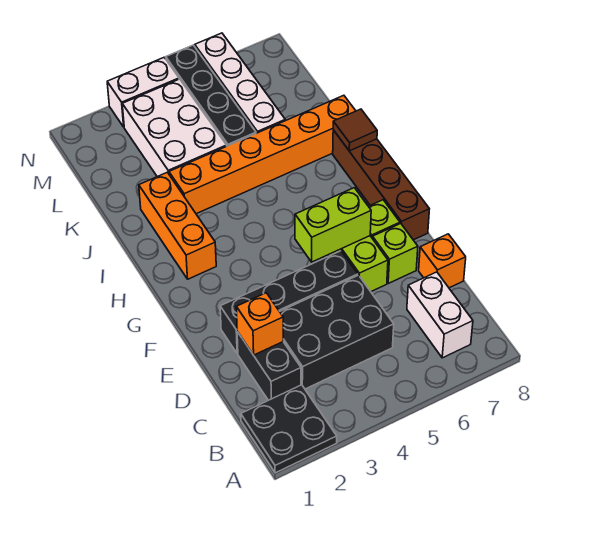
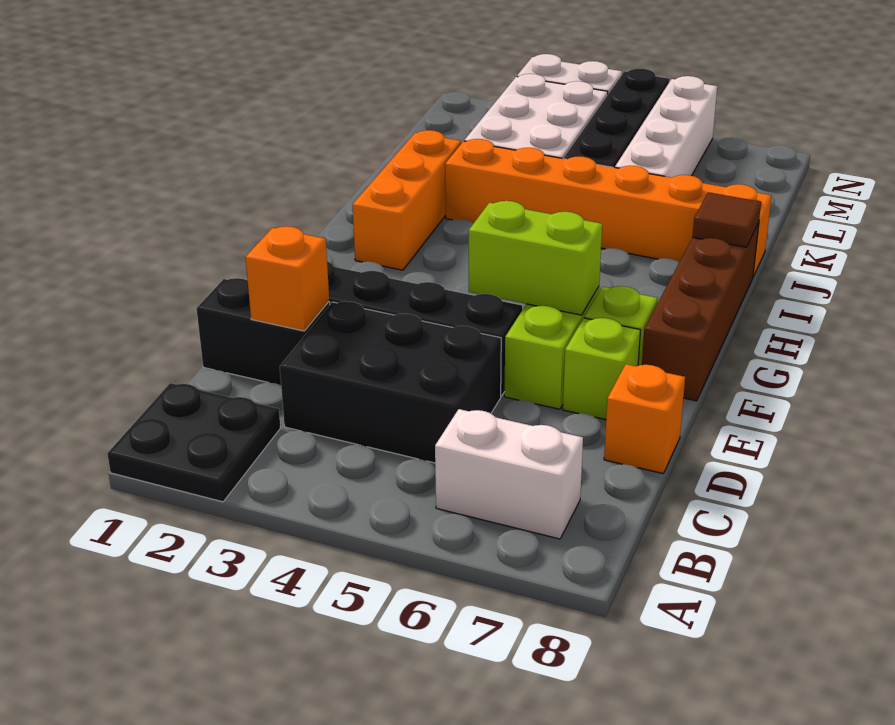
white 1x2 brick [407,272,473,358] -> white 1x2 brick turned to [435,409,583,539]
black 1x2 brick [237,332,301,400] -> black 1x2 brick turned to [196,278,330,385]

